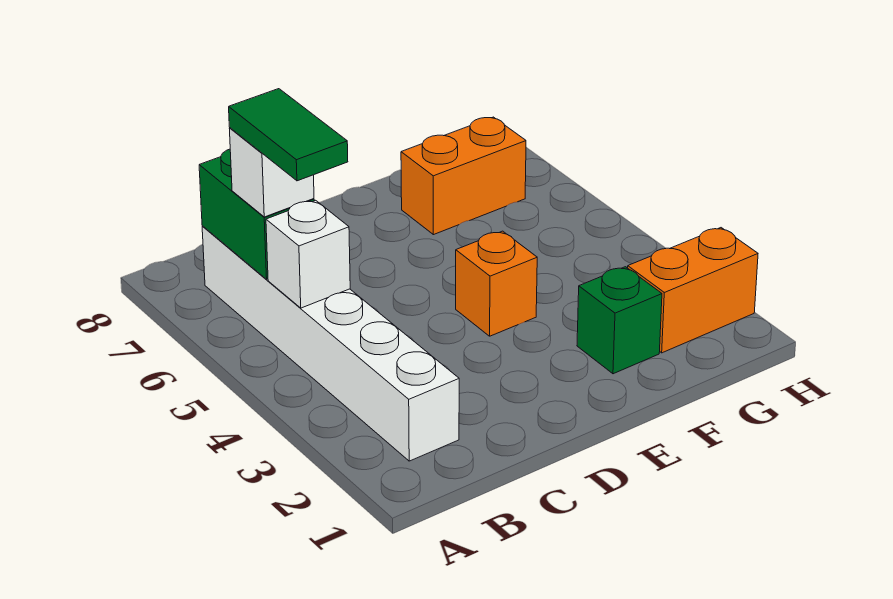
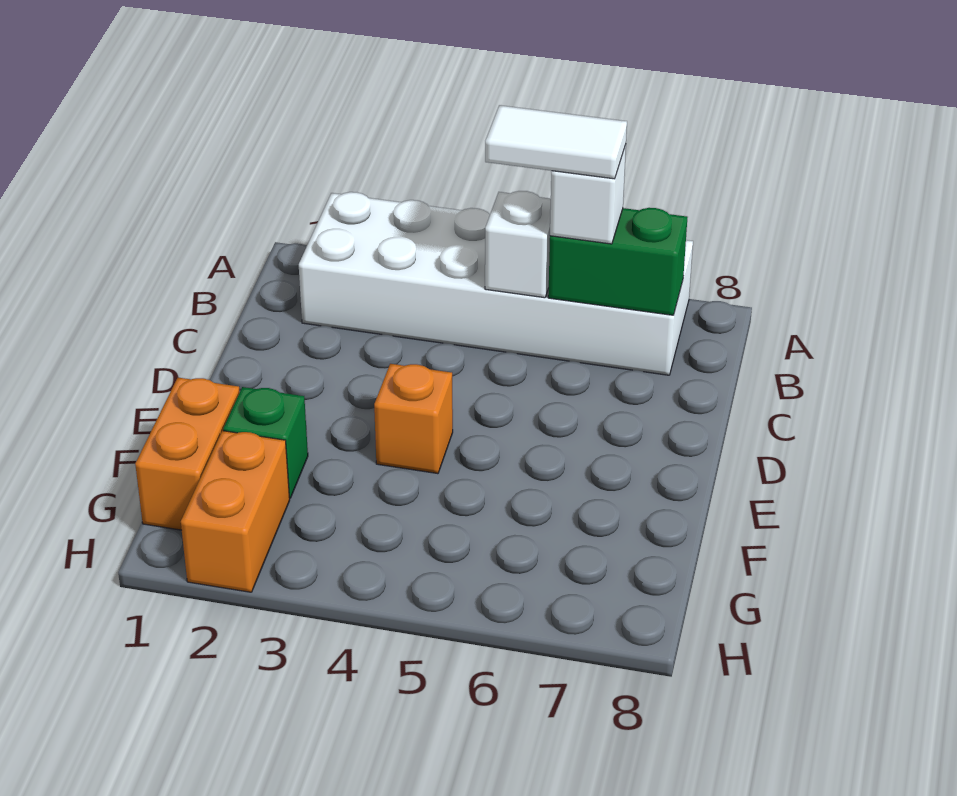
white 1x6 brick [202,226,459,461] -> white 2x6 brick [299,192,693,375]
green 1x2 tile [229,89,348,181] -> white 1x2 tile [485,105,627,179]
orange 1x2 brick [401,117,526,235] -> orange 1x2 brick moved to [135,378,240,530]

